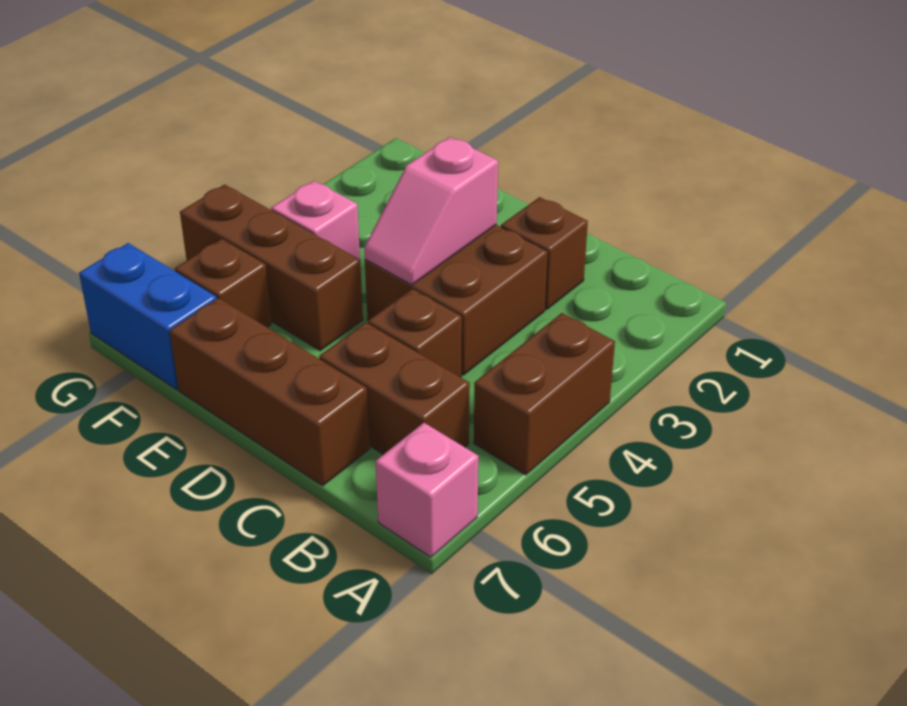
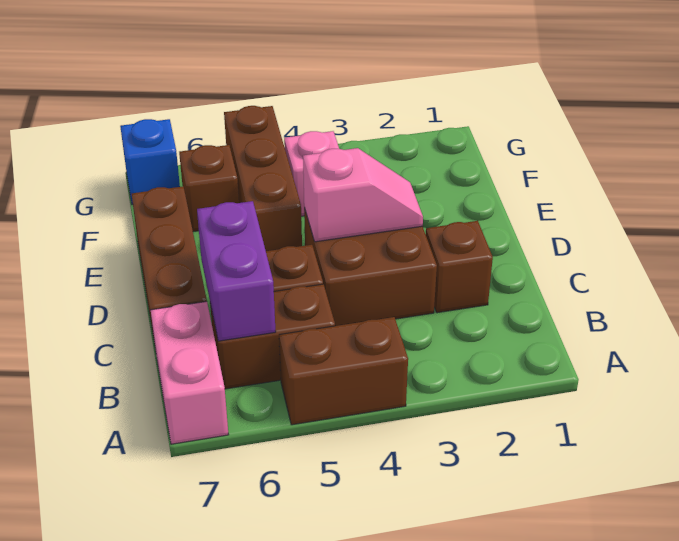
pink 1x1 brick [376,423,478,557] -> pink 1x2 brick [151,301,229,444]
brown 1x2 brick [319,322,470,455] -> brown 1x2 brick turned to [210,284,335,389]
none -> purple 1x2 brick [197,201,276,341]
pink 1x2 slope [364,137,498,285] -> pink 1x2 slope turned to [303,148,423,242]
blue 1x2 brick [79,243,217,389] -> blue 1x1 brick [120,119,180,204]

